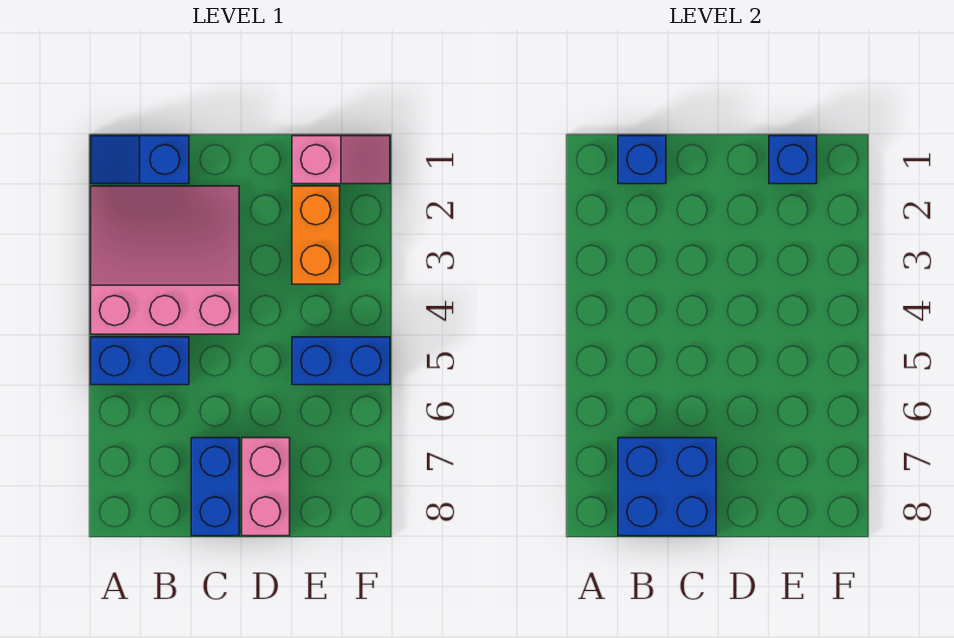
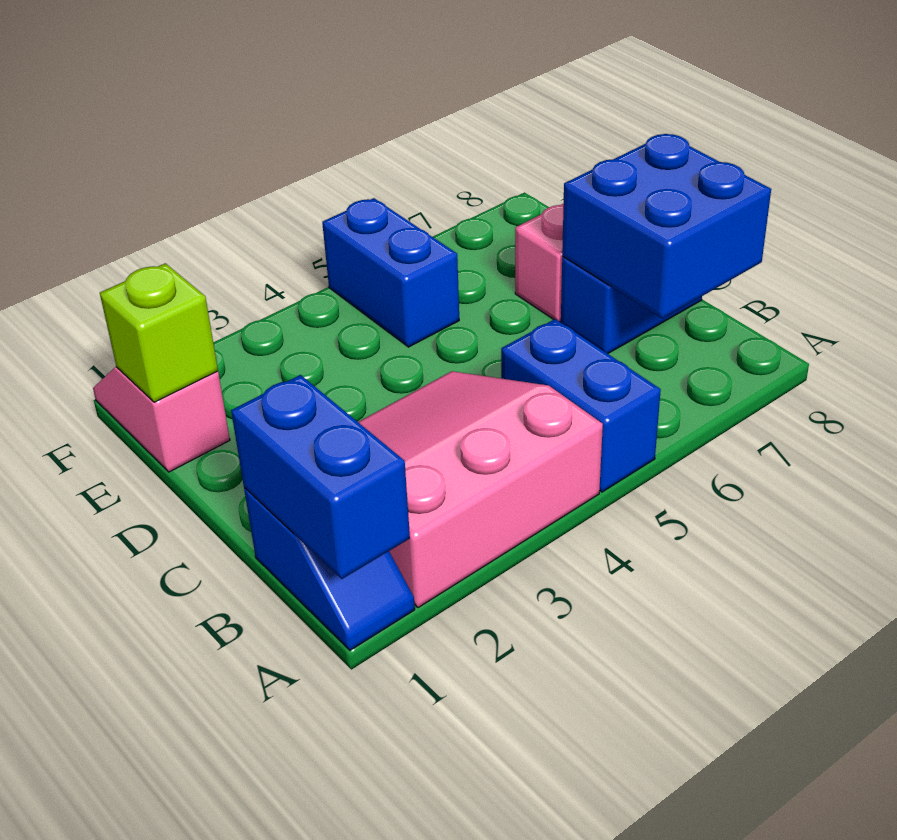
pink 3x3 slope [91,186,239,334] -> pink 3x3 slope turned to [358,371,603,608]
blue 1x1 brick [618,136,666,184] -> blue 1x2 brick [231,375,410,579]
blue 1x1 brick [769,136,817,184] -> lime 1x1 brick [100,263,218,402]
orange 1x2 brick [292,186,340,284] -> none

